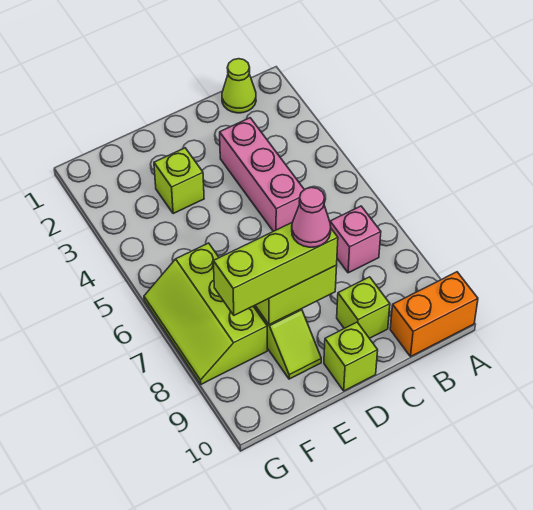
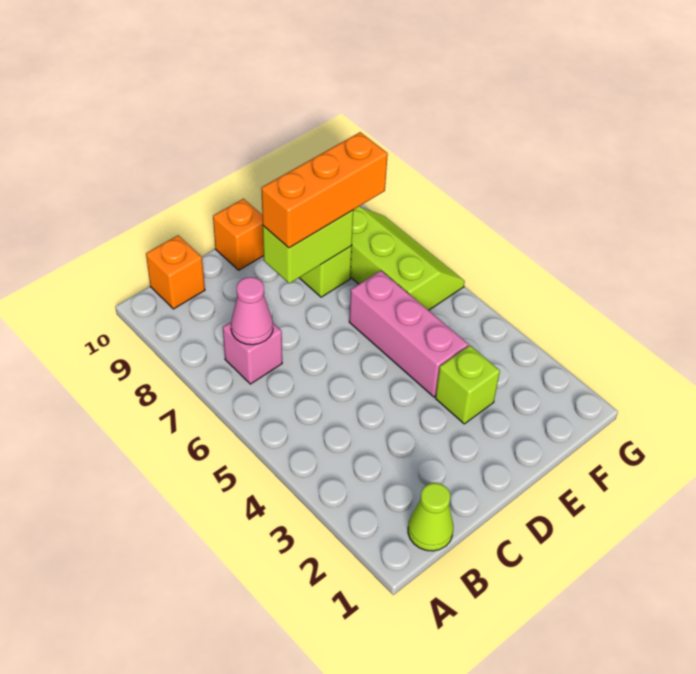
orange 1x2 brick [390,272,478,356] -> orange 1x1 brick [146,235,205,309]
pink 1x3 brick [220,118,304,231] -> pink 1x3 brick moved to [349,271,468,397]
lime 1x1 brick [337,277,390,338] -> none
lime 1x3 brick [213,223,338,315] -> orange 1x3 brick [261,132,388,248]
pink 1x1 cone [292,187,331,247] -> pink 1x1 cone moved to [231,277,273,345]
lime 1x1 brick [324,322,378,391] -> orange 1x1 brick [213,199,264,270]

